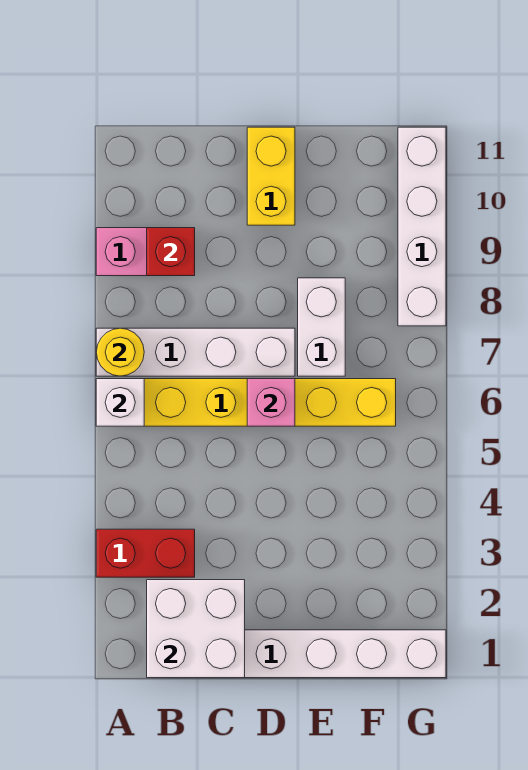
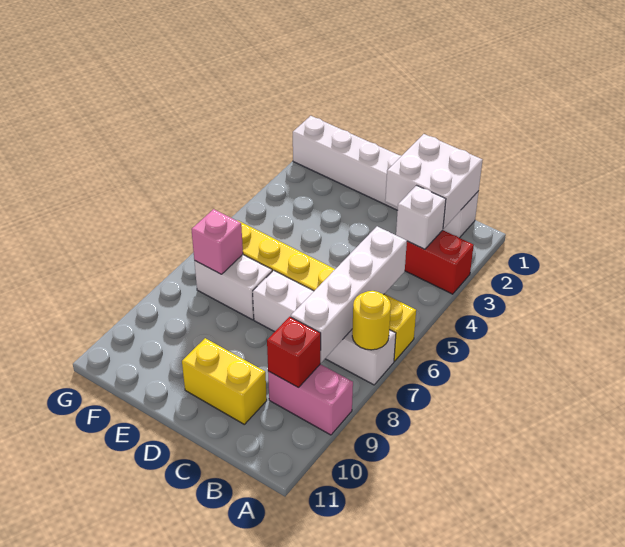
white 1x1 brick [96,379,144,426] -> white 1x1 brick moved to [396,185,446,249]
pink 1x1 brick [247,379,295,426] -> pink 1x1 brick moved to [191,209,243,274]
yellow 1x2 brick [247,127,295,225] -> yellow 1x2 brick turned to [182,338,267,424]
white 1x2 brick [298,278,345,376] -> white 1x2 brick turned to [194,255,272,320]
white 1x4 brick [398,127,446,326] -> white 1x4 brick moved to [291,226,407,362]

